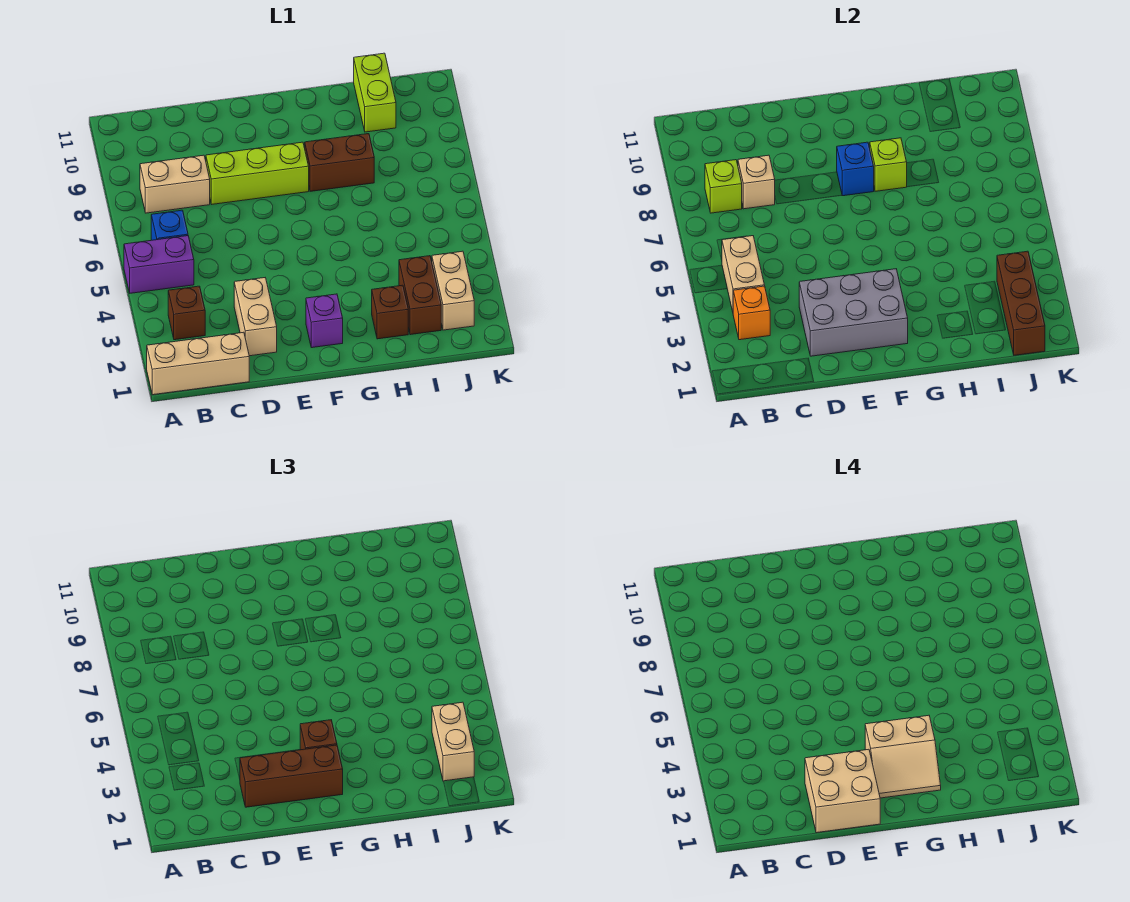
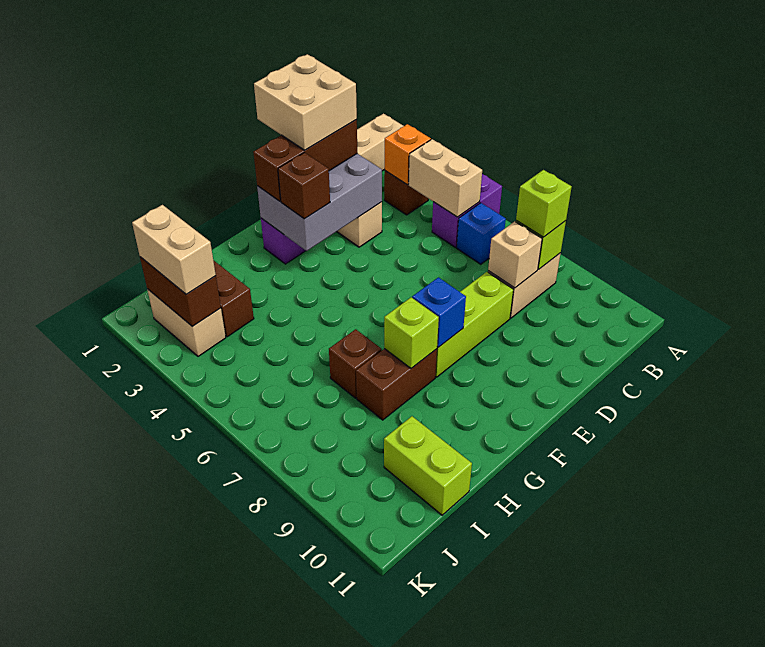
none -> lime 1x1 brick [516,170,572,237]
tan 2x2 slope [865,715,941,798] -> none
brown 1x1 brick [372,285,408,339] -> brown 1x1 brick moved to [329,329,382,398]
brown 1x3 brick [997,251,1045,355] -> brown 1x2 brick [140,257,221,327]

